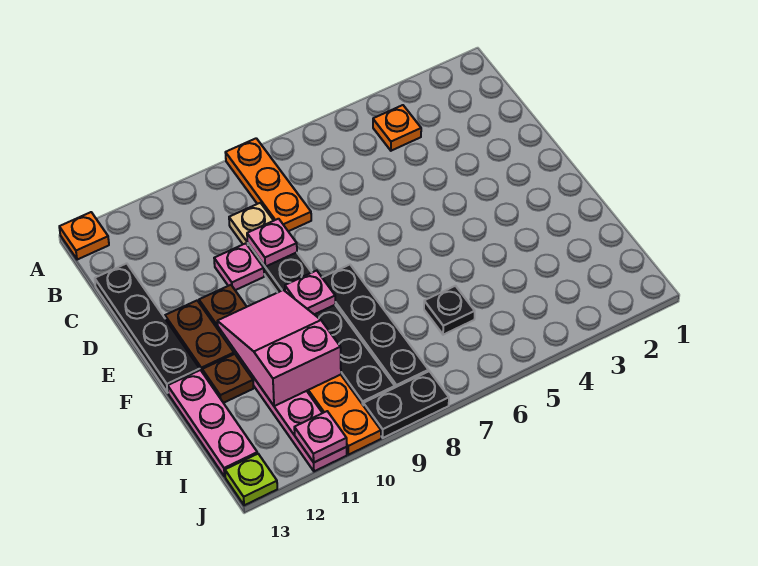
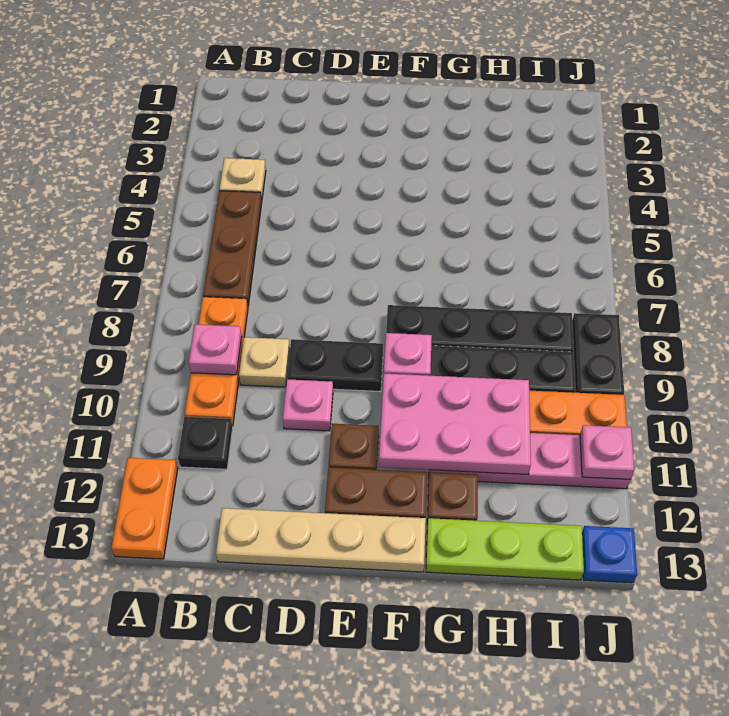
orange 1x3 plate [225,138,311,231] -> orange 1x3 plate turned to [185,297,248,426]
orange 1x1 plate [59,212,109,260] -> orange 1x2 plate [111,458,178,559]
orange 1x1 plate [373,105,421,151] -> tan 1x1 plate [219,158,266,202]
none -> brown 1x3 plate [203,191,262,305]
black 1x4 plate [95,263,200,393] -> tan 1x4 plate [216,508,426,572]
pink 1x1 plate [247,219,297,267] -> pink 1x1 plate moved to [189,324,242,375]
pink 2x3 slope [217,290,341,406] -> pink 2x3 plate [379,374,531,475]
pink 1x3 plate [168,370,257,476] -> lime 1x3 plate [426,518,584,580]
black 1x1 plate [424,286,475,335] -> black 1x1 plate moved to [178,417,233,469]
lime 1x1 plate [225,454,277,505] -> blue 1x1 plate [582,526,637,583]

